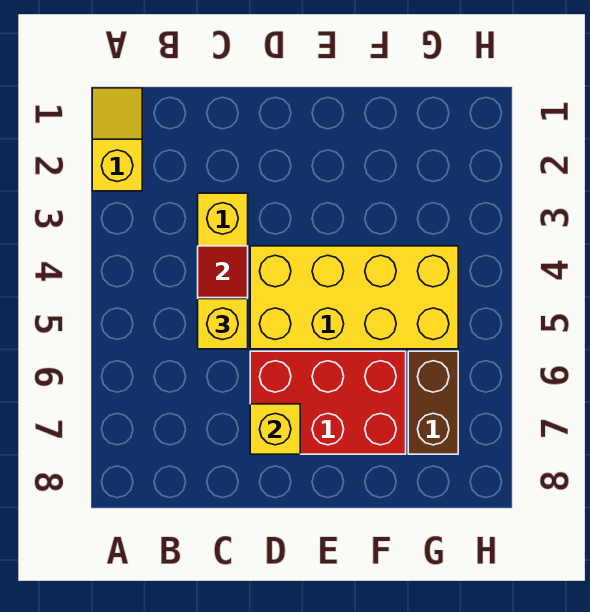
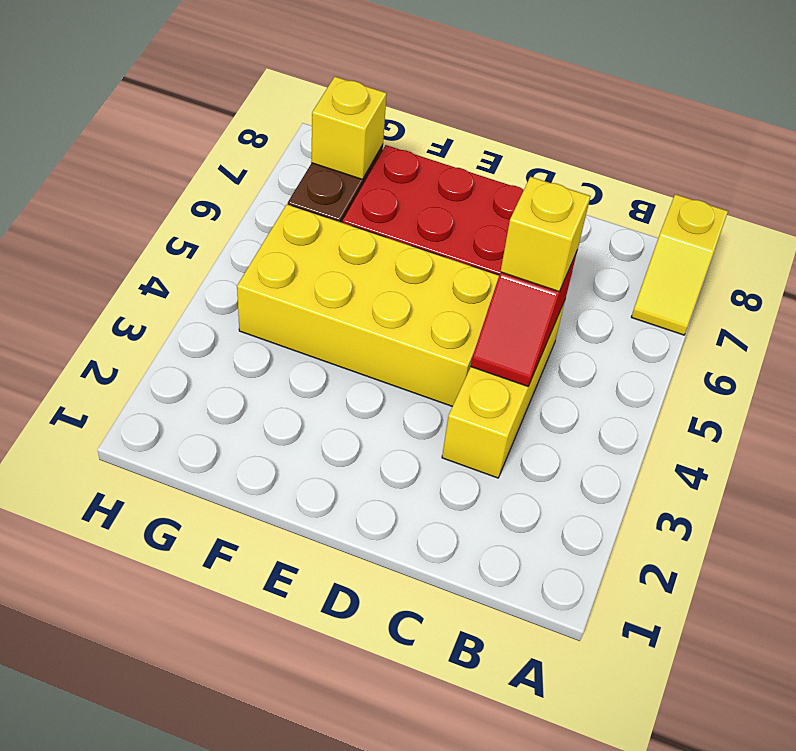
yellow 1x2 slope [92,88,142,191] -> yellow 1x2 slope moved to [631,194,728,335]
yellow 1x1 brick [250,404,300,454] -> yellow 1x1 brick moved to [311,77,387,179]

